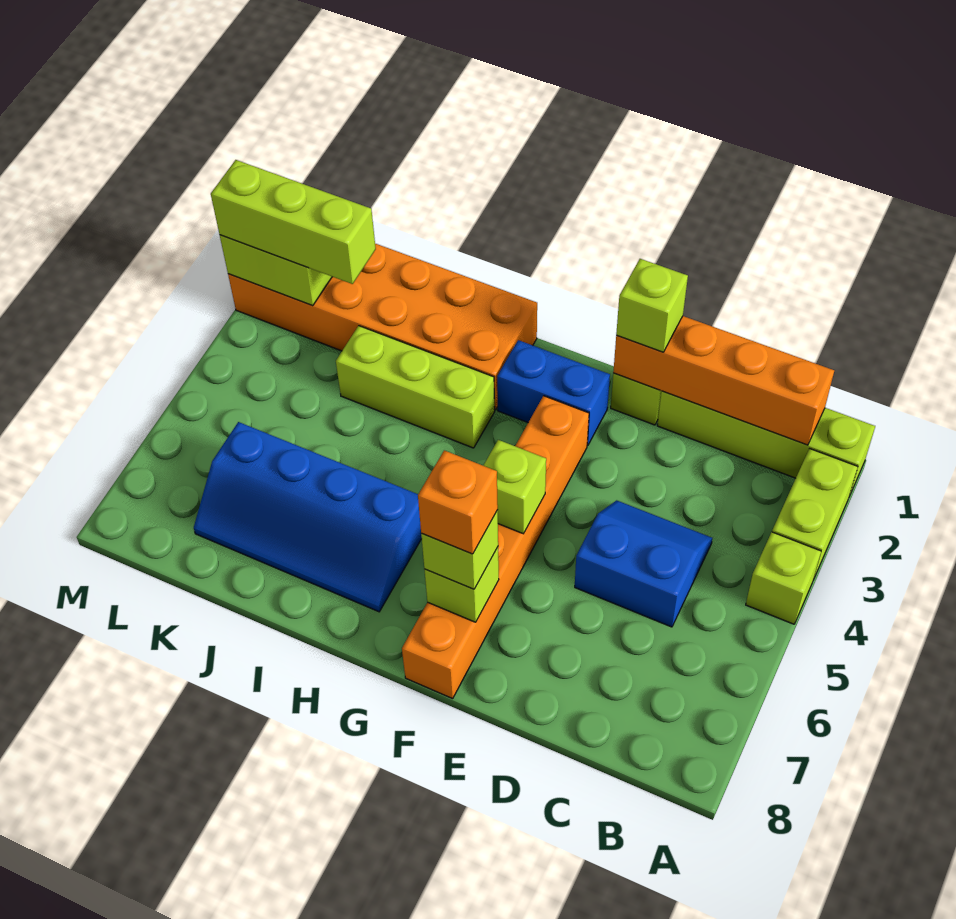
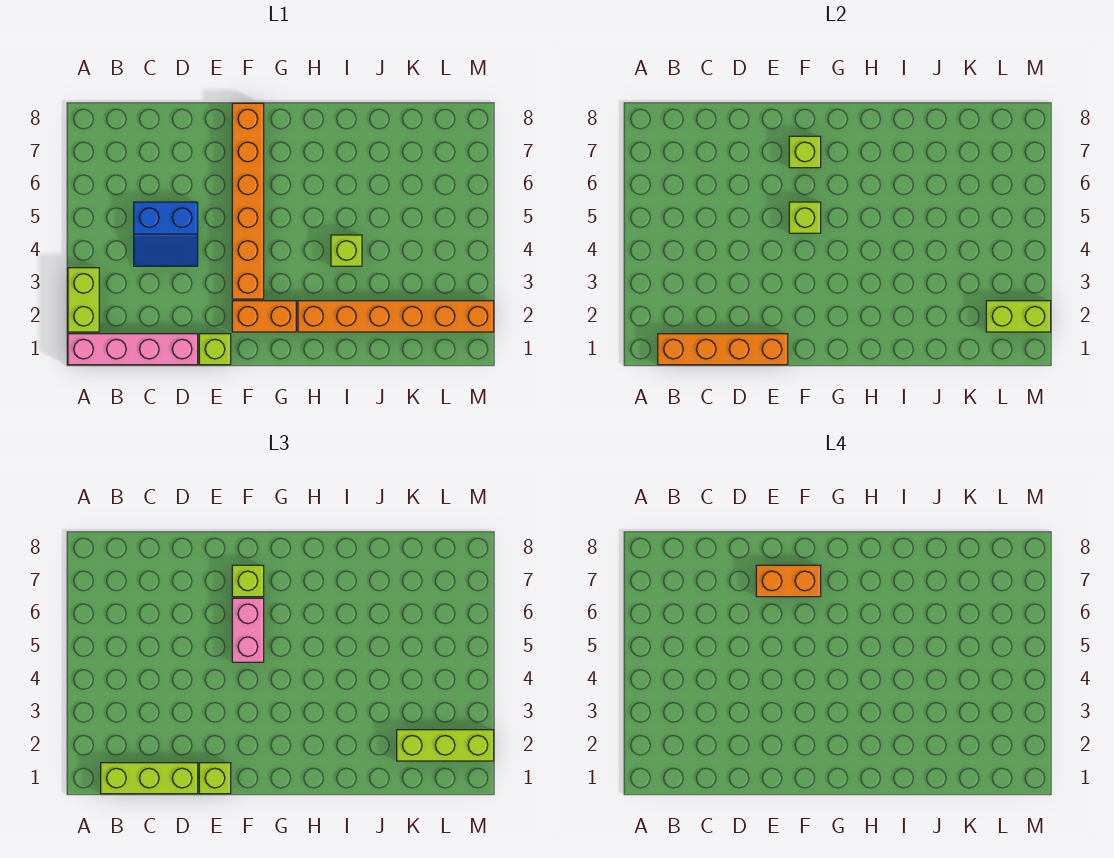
lime 1x4 brick [657,391,875,496] -> pink 1x4 brick [68,334,198,365]
lime 1x1 brick [746,532,821,624] -> lime 1x1 brick moved to [331,235,362,266]
blue 1x2 brick [497,340,610,445] -> orange 1x2 brick [232,301,296,332]
none -> pink 1x2 brick [232,598,264,662]
orange 1x1 brick [418,450,498,554] -> orange 1x2 brick [756,565,821,597]
orange 2x6 brick [228,244,537,410] -> orange 1x6 brick [298,301,494,332]
lime 1x3 brick [336,326,495,448] -> lime 1x3 brick moved to [101,763,198,794]
blue 2x4 slope [194,422,422,612] -> none

